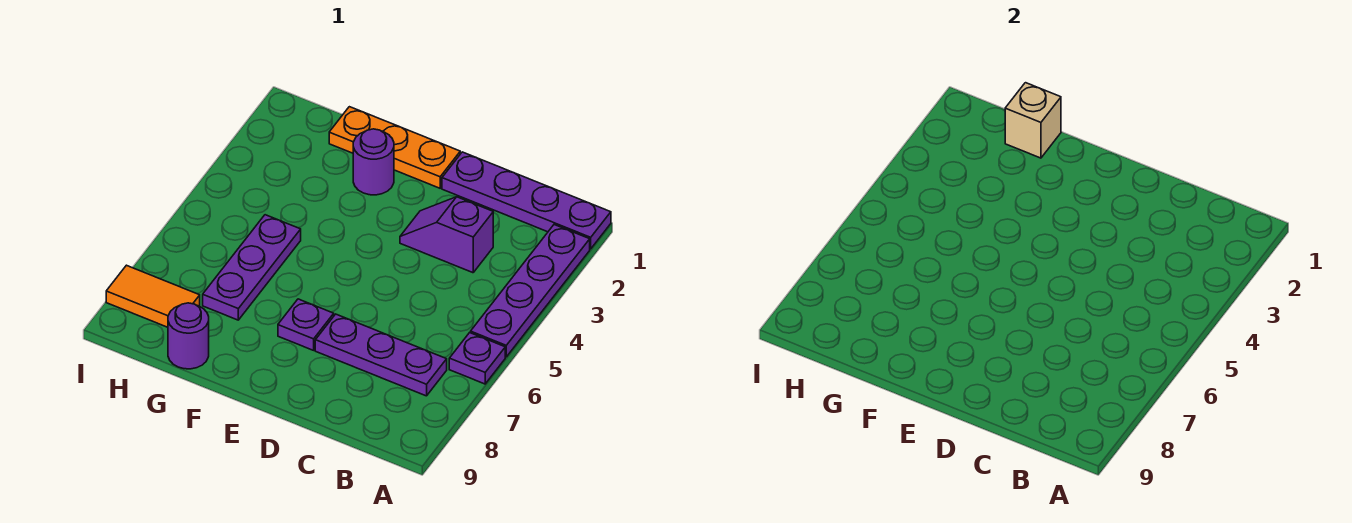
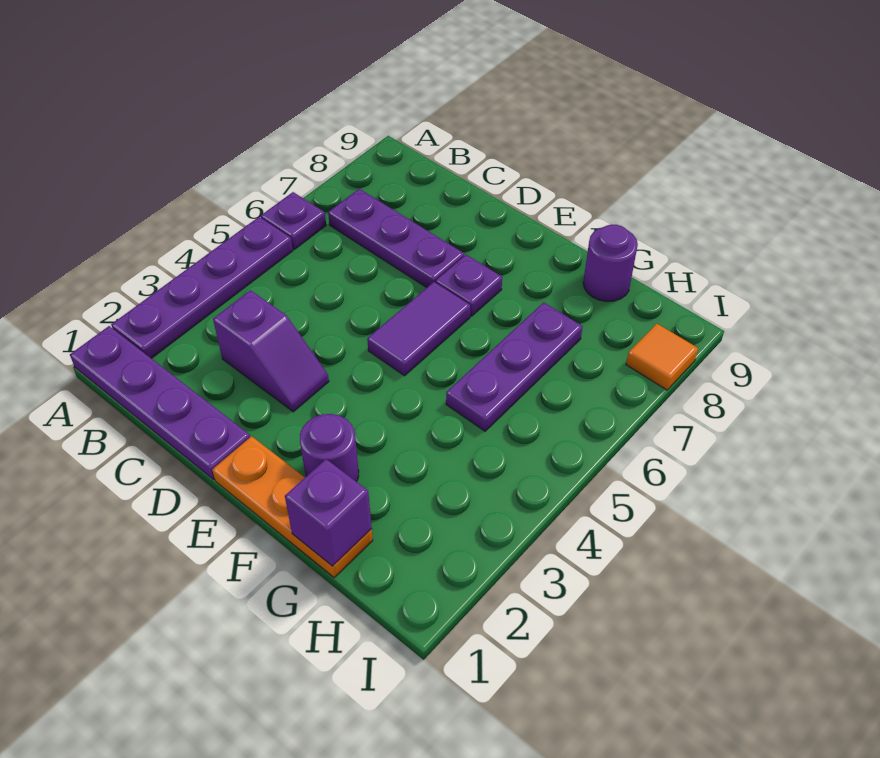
none -> purple 1x2 tile [367,282,470,376]
tan 1x1 brick [1005,83,1061,158] -> purple 1x1 brick [285,459,372,566]
orange 1x2 tile [106,265,200,327] -> orange 1x1 tile [626,324,698,390]

